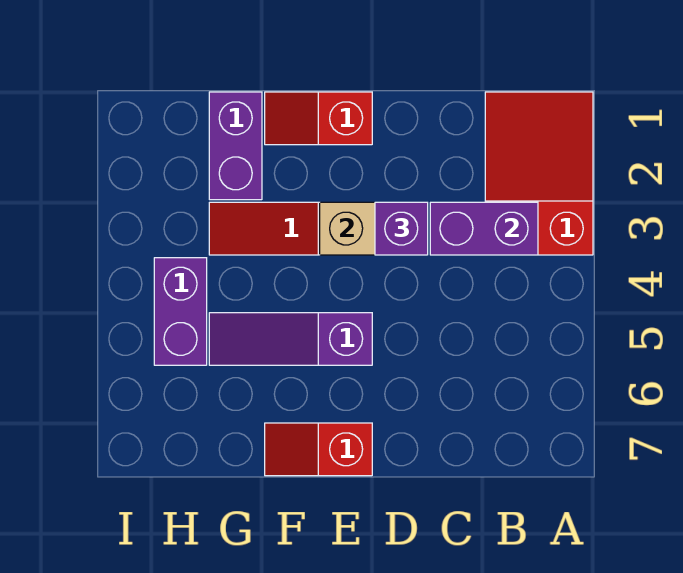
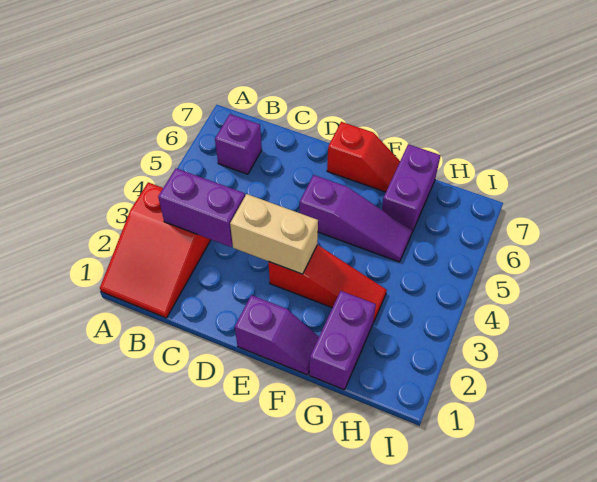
purple 1x1 brick [375,202,428,255] -> purple 1x1 brick moved to [215,114,262,174]
red 1x2 slope [265,92,372,145] -> purple 1x2 slope [235,295,319,375]
purple 1x2 brick [154,258,207,365] -> purple 1x2 brick moved to [382,144,441,232]

